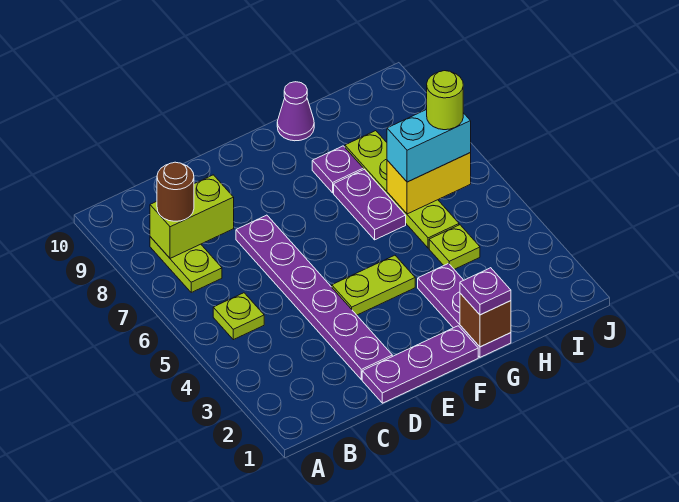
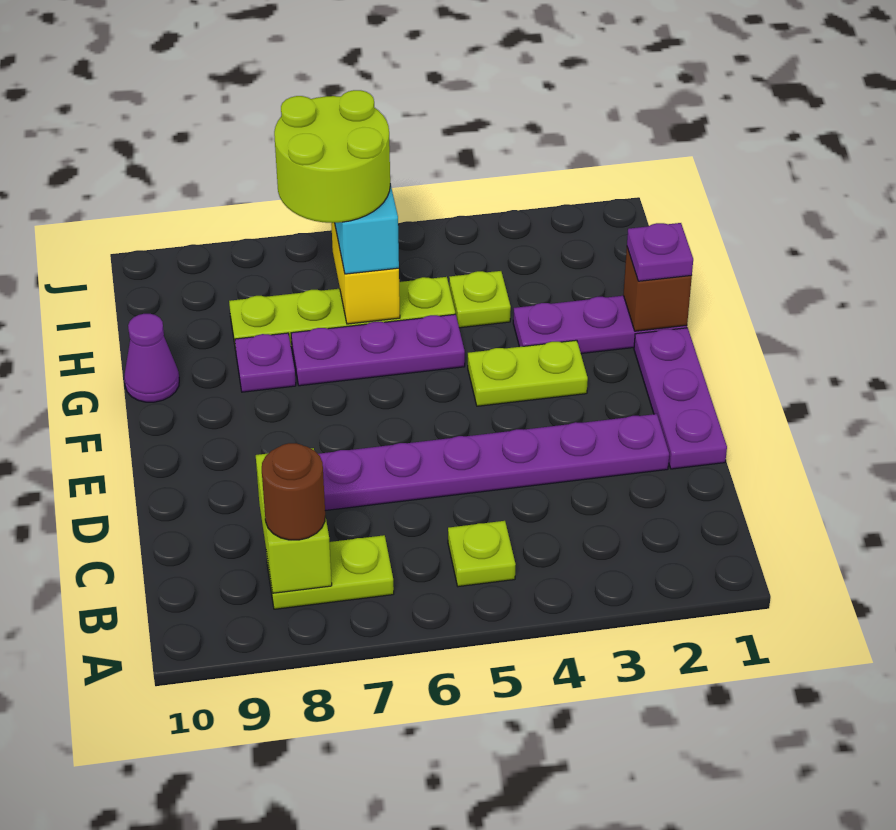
lime 1x2 plate [332,255,415,315] -> lime 1x2 plate turned to [468,340,588,406]
purple 1x2 plate [334,169,406,240] -> purple 1x3 plate [291,314,465,386]
lime 1x1 round brick [427,71,463,130] -> lime 2x2 round brick [274,90,390,223]

